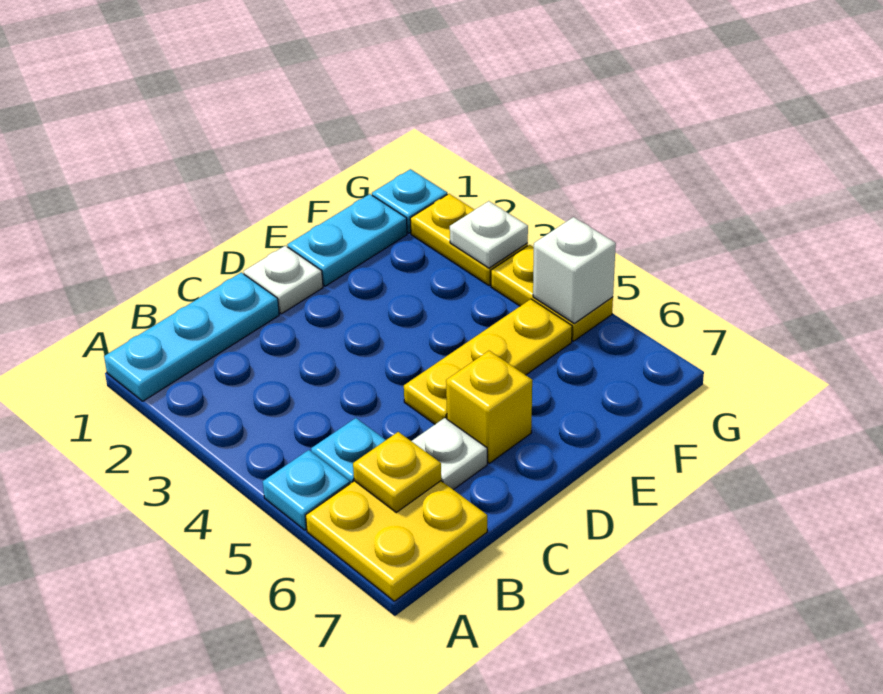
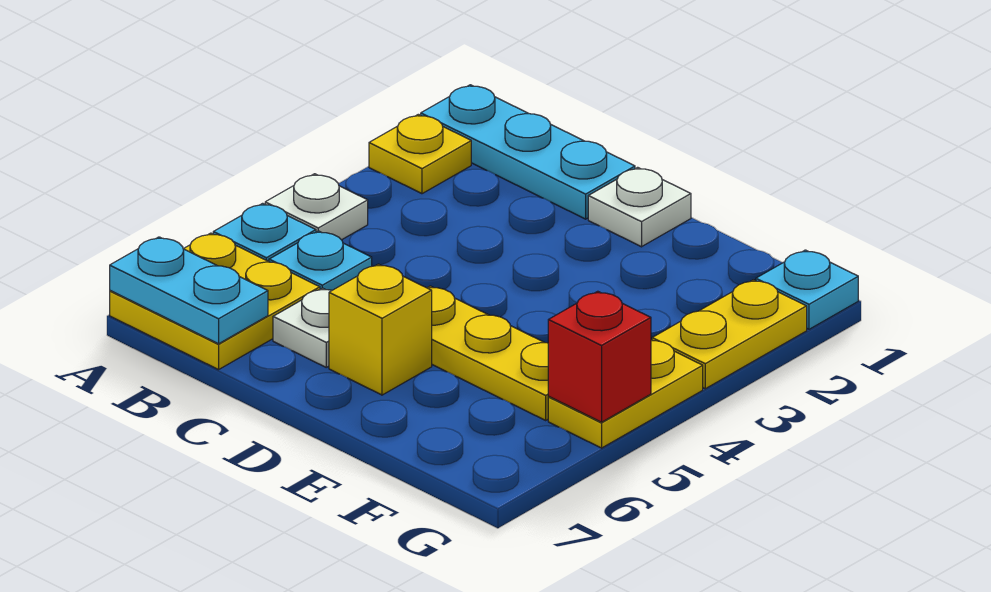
yellow 1x1 plate [353,432,441,512] -> yellow 1x1 plate moved to [369,114,471,194]
cyan 1x2 plate [287,194,407,286] -> cyan 1x2 plate moved to [110,237,268,344]
white 1x1 plate [450,201,528,268] -> white 1x1 plate moved to [265,174,368,240]
white 1x1 brick [533,217,616,323] -> red 1x1 brick [548,291,651,422]

